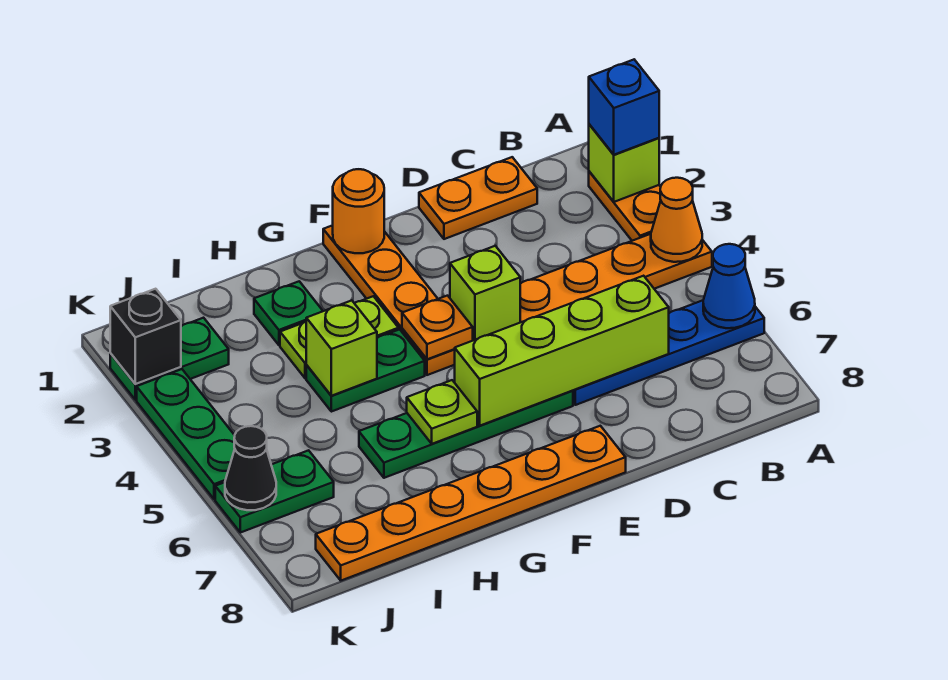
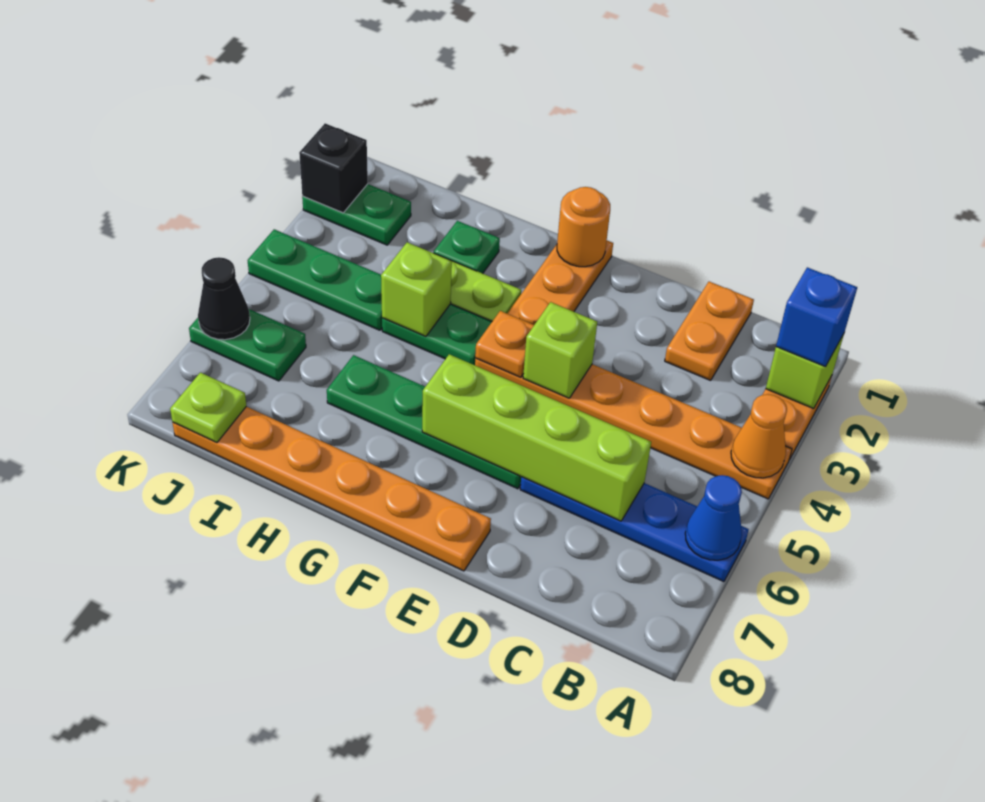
orange 1x2 plate [419,157,537,239] -> orange 1x2 plate turned to [665,282,754,380]
lime 1x1 plate [407,380,477,444] -> lime 1x1 plate moved to [170,373,246,442]
green 1x3 plate [137,369,235,499] -> green 1x3 plate turned to [248,229,382,330]

